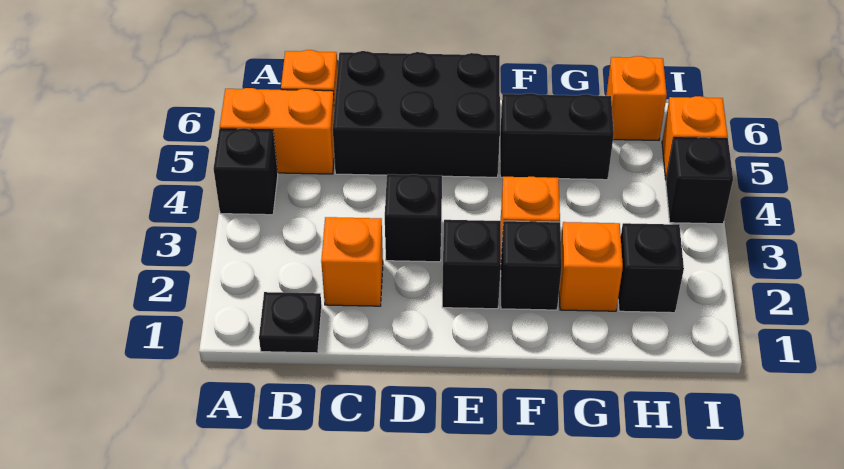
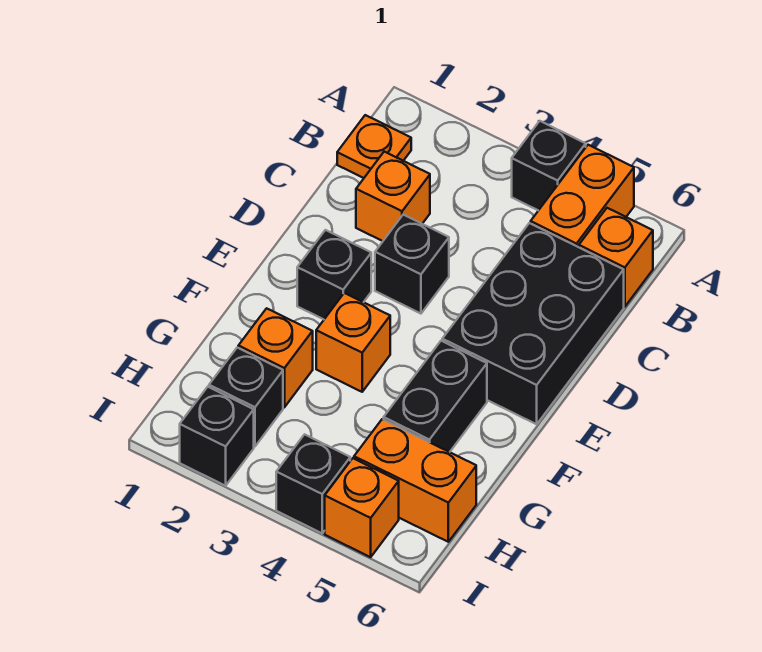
black 1x1 plate [259,292,322,353] -> orange 1x1 plate [337,115,411,178]
black 1x1 brick [501,221,562,310] -> black 1x1 brick moved to [180,387,254,486]
orange 1x1 brick [606,56,667,140] -> orange 1x2 brick [354,419,476,542]

